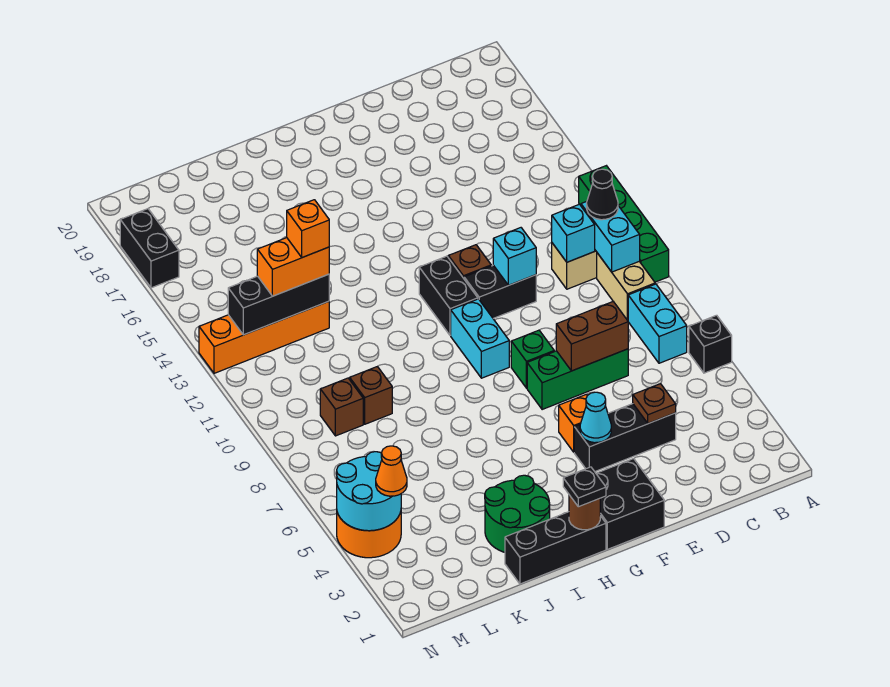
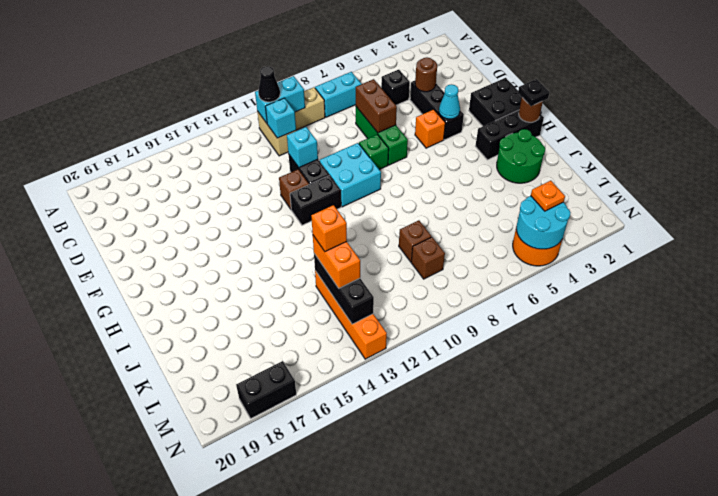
black 1x1 brick [689,315,732,373] -> black 1x1 brick moved to [381,70,410,105]
green 1x4 brick [579,166,669,282] -> none
brown 1x1 plate [633,384,676,424] -> brown 1x1 round brick [415,57,437,92]
cyan 1x2 brick [451,299,509,378] -> cyan 2x2 brick [320,143,381,207]
black 1x3 brick [505,512,606,584] -> black 1x3 brick turned to [475,110,544,160]
orange 1x1 cone [376,446,407,496] -> orange 1x1 plate [531,181,565,211]

